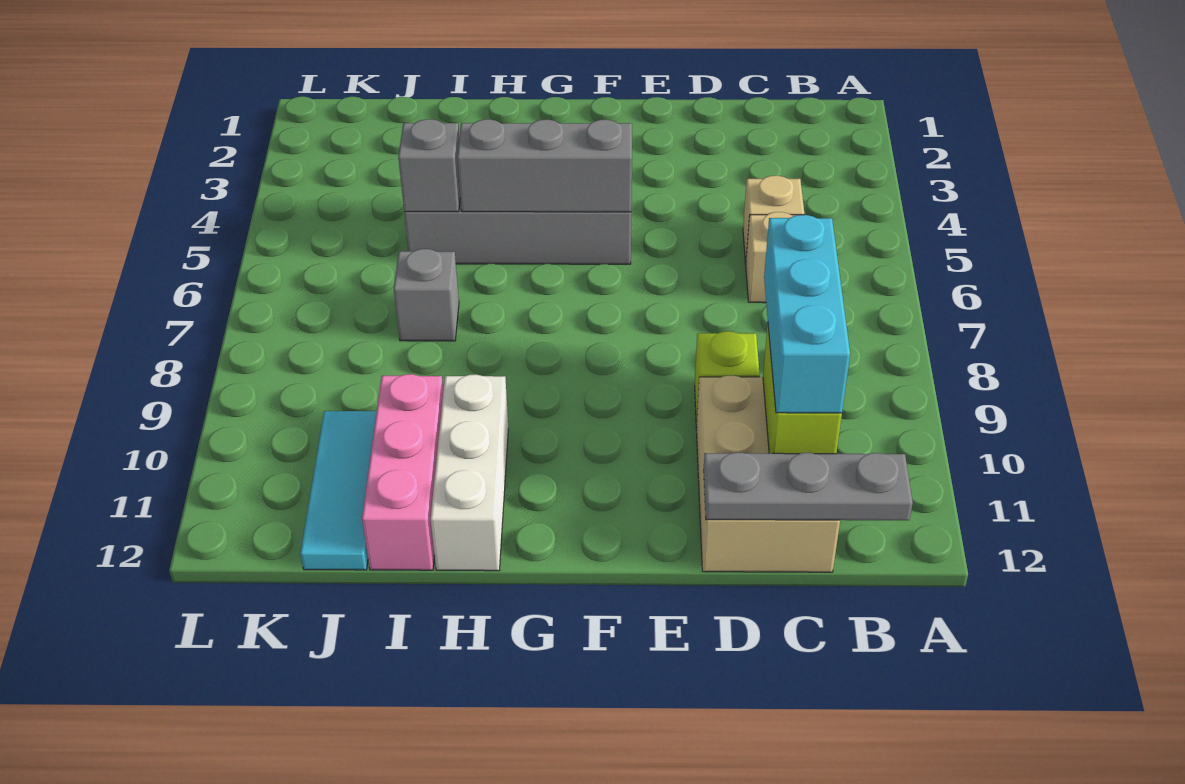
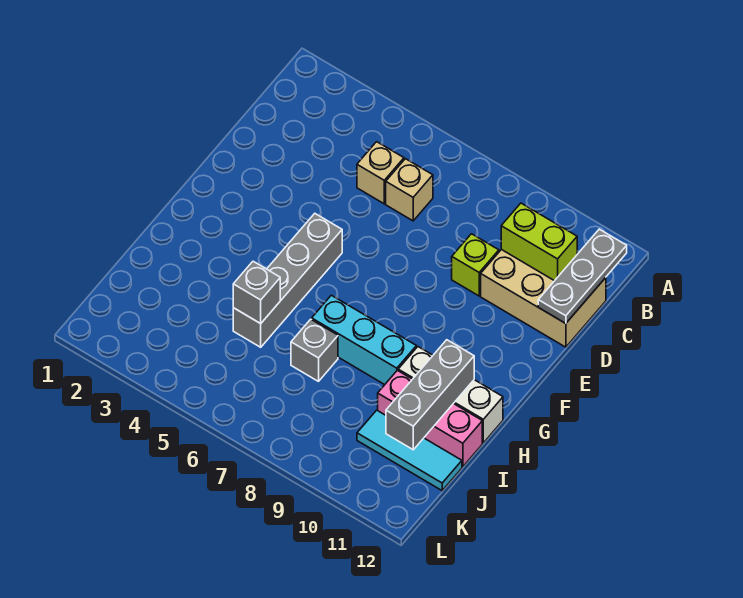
cyan 1x3 brick [764,215,850,413] -> cyan 1x3 brick moved to [312,295,416,385]
grey 1x3 brick [457,119,632,212] -> grey 1x3 brick moved to [386,340,474,450]

